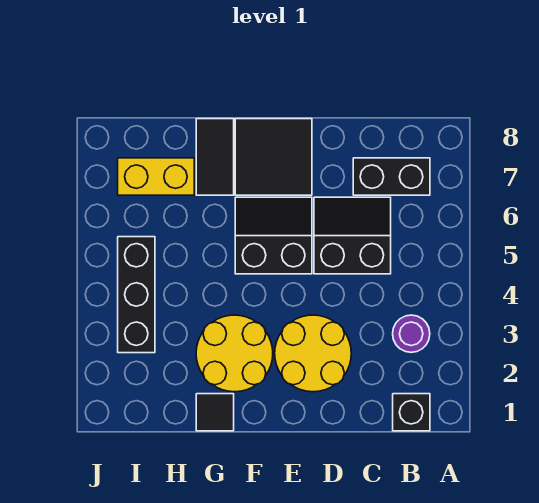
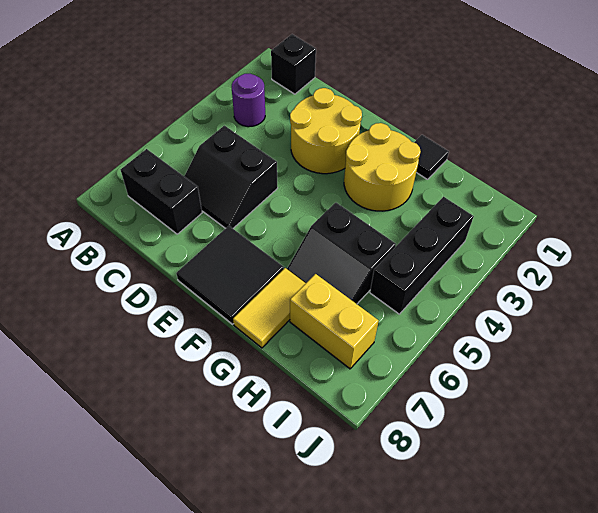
black 2x2 slope [235,197,312,274] -> black 2x2 slope moved to [287,203,396,304]
black 1x2 tile [196,119,234,195] -> yellow 1x2 tile [233,268,306,348]

